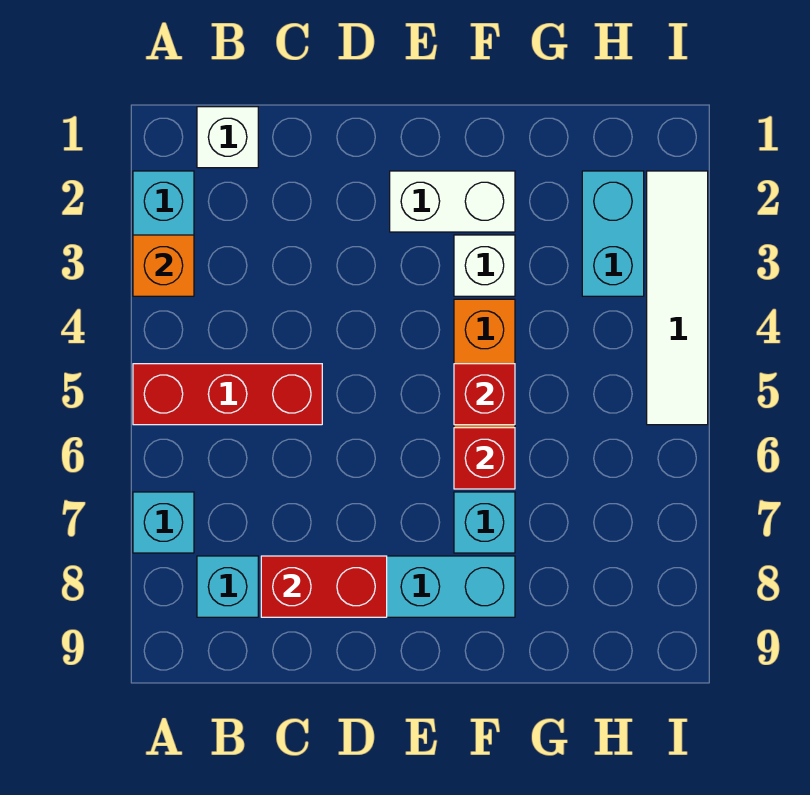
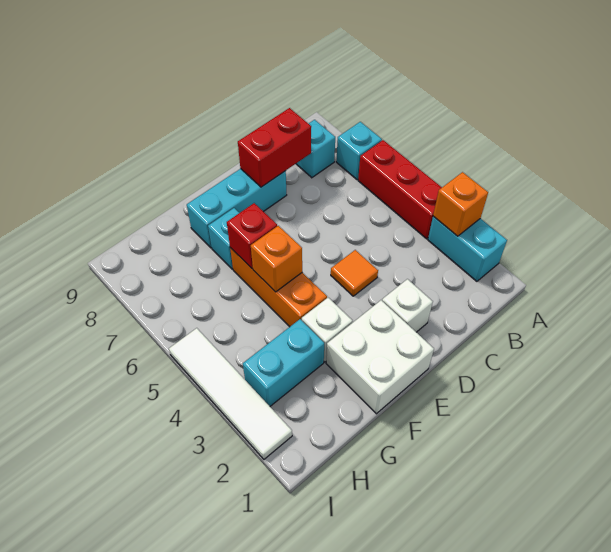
red 1x3 brick [133,364,322,425] -> red 1x3 brick turned to [358,140,442,239]
white 1x1 brick [197,107,258,168] -> white 1x1 brick moved to [382,279,433,332]
none -> orange 1x1 tile [331,250,378,296]
white 1x2 brick [390,171,515,232] -> white 2x2 brick [326,300,434,414]
red 1x1 brick [454,364,515,425] -> orange 1x1 brick [251,226,302,292]
cyan 1x2 brick [582,171,644,296] -> cyan 1x2 brick turned to [243,319,324,406]

